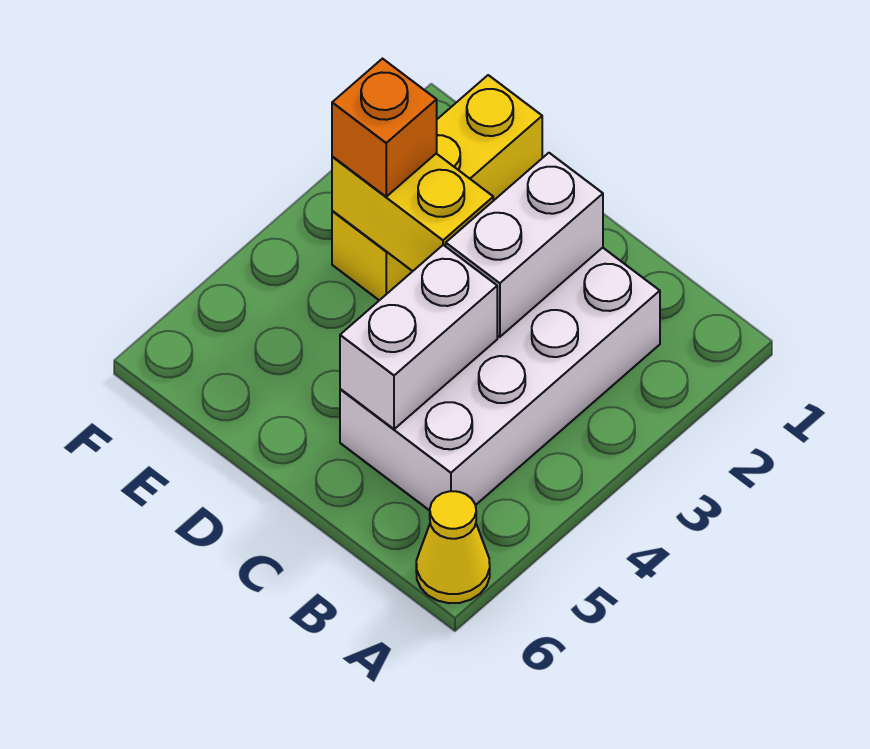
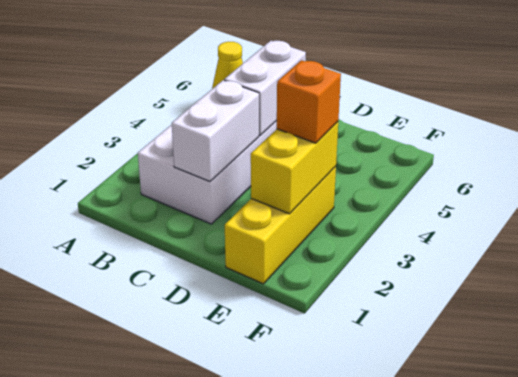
yellow 1x2 brick [332,154,493,271] -> yellow 1x2 brick turned to [251,122,338,214]

